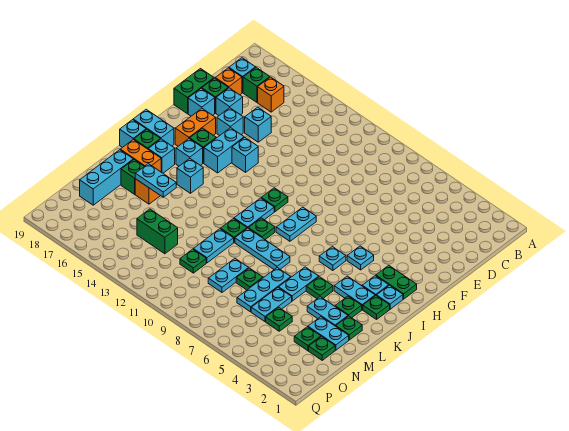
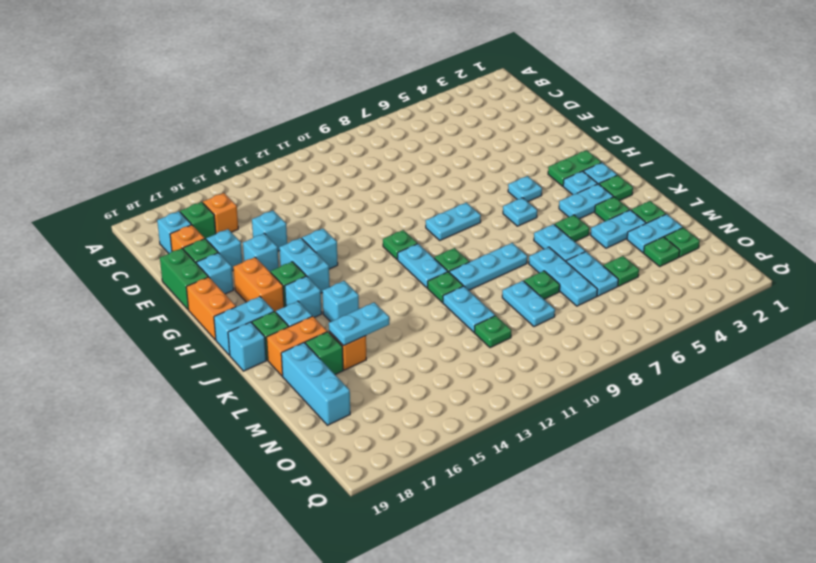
none -> orange 1x2 brick [186,277,236,340]
cyan 1x2 plate [276,207,316,241] -> cyan 1x2 plate turned to [426,203,481,240]
green 1x2 brick [137,209,178,254] -> none

